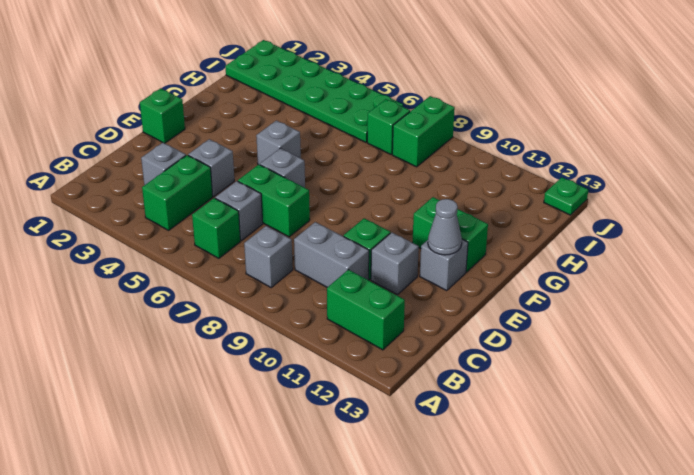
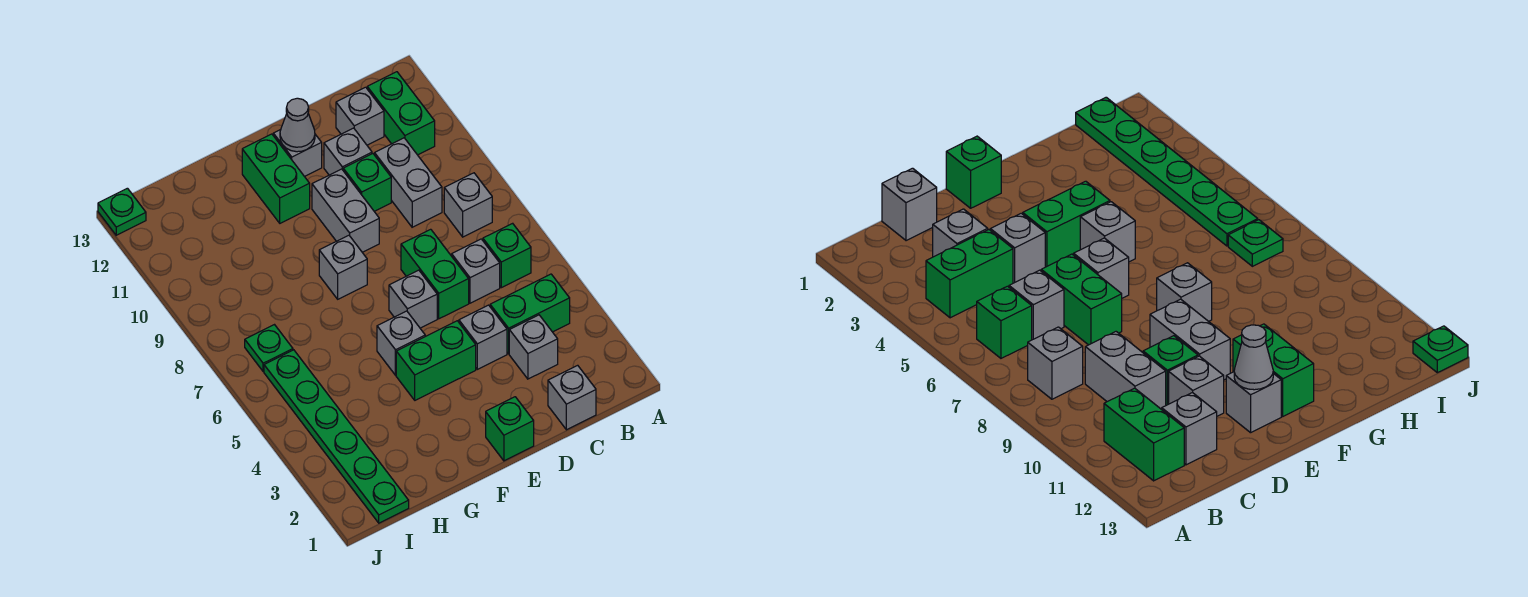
none -> grey 1x1 brick [548,365,596,430]
none -> grey 1x1 brick [336,87,384,145]
none -> grey 1x2 brick [312,169,379,252]
none -> grey 1x1 brick [319,235,367,299]
green 2x6 plate [225,40,403,142] -> green 1x6 plate [264,350,409,523]
green 1x1 brick [367,99,410,154] -> green 1x1 plate [245,325,293,372]
green 1x2 brick [392,96,455,167] -> green 1x2 brick moved to [396,321,476,400]

